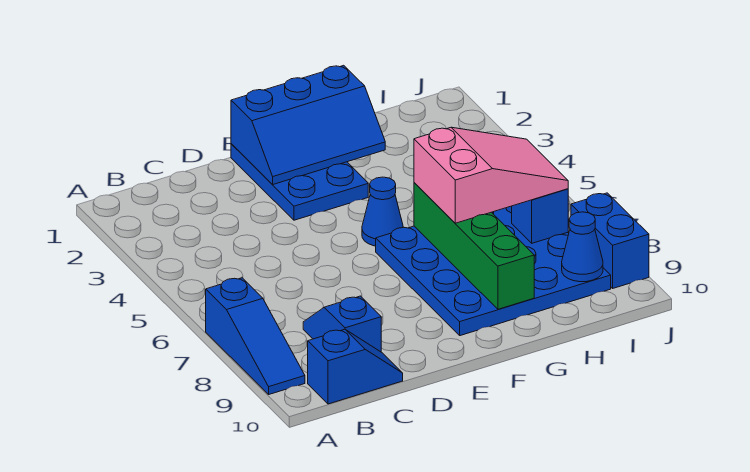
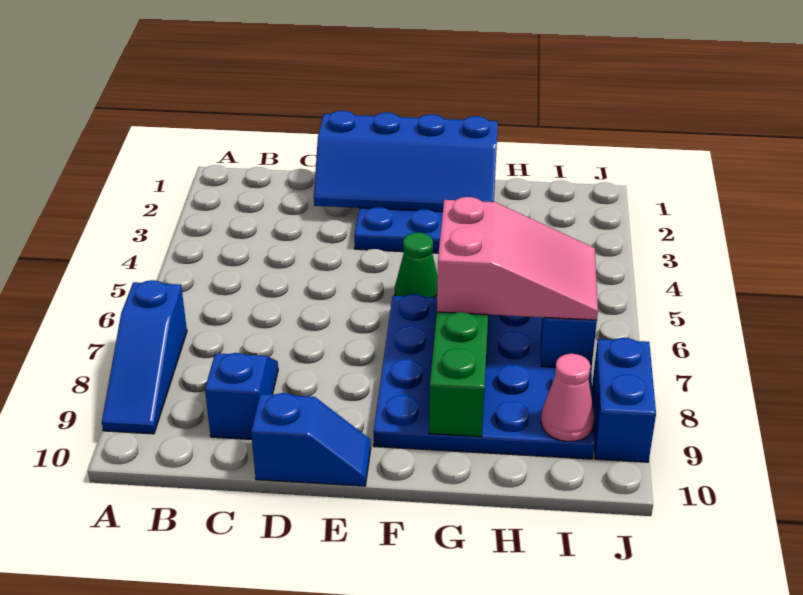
blue 1x2 slope [308,329,403,404] -> blue 1x2 slope moved to [251,393,371,486]
blue 2x3 slope [231,65,385,185] -> blue 2x4 slope [314,111,498,212]
blue 1x1 cone [362,177,403,246] -> green 1x1 cone [395,233,438,298]
blue 1x1 cone [562,212,603,282] -> pink 1x1 cone [541,354,595,442]

